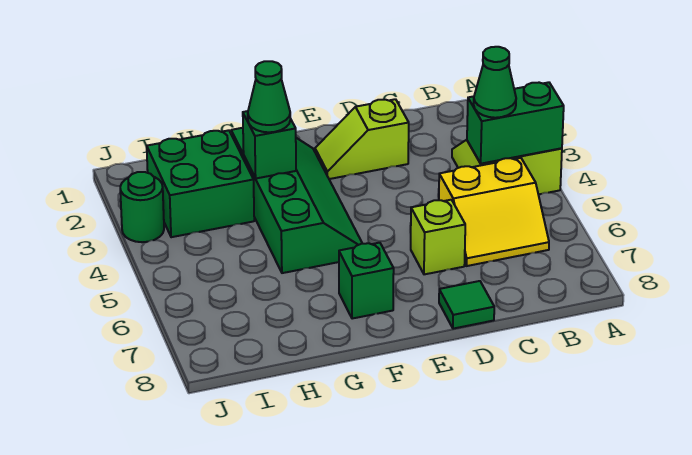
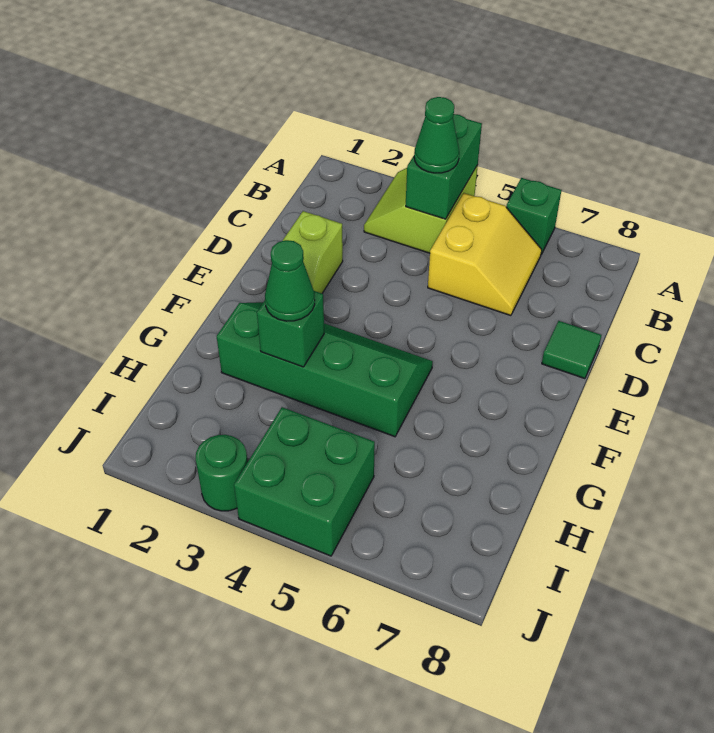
lime 1x1 brick [411,200,465,274] -> none
green 1x1 brick [339,243,394,319] -> green 1x1 brick moved to [506,178,561,254]
green 2x2 brick [147,130,254,237] -> green 2x2 brick moved to [234,407,375,556]

